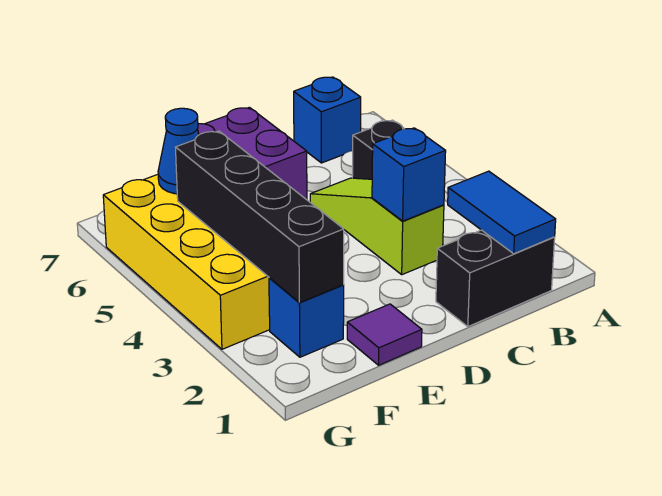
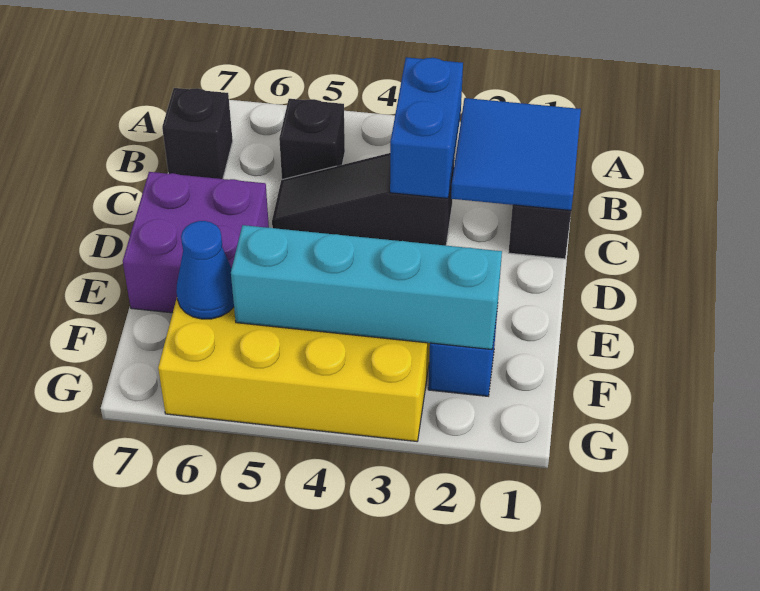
blue 1x2 tile [448,171,556,254] -> blue 2x2 tile [451,98,581,210]
blue 1x1 brick [294,77,361,163] -> black 1x1 brick [162,88,233,179]
lime 1x3 slope [310,178,444,275] -> black 1x3 slope [272,153,454,246]
blue 1x1 brick [372,128,446,221] -> blue 1x2 brick [390,57,463,198]
purple 1x1 tile [347,304,422,365] -> none
black 1x4 brick [175,131,344,303] -> cyan 1x4 brick [231,225,502,349]

